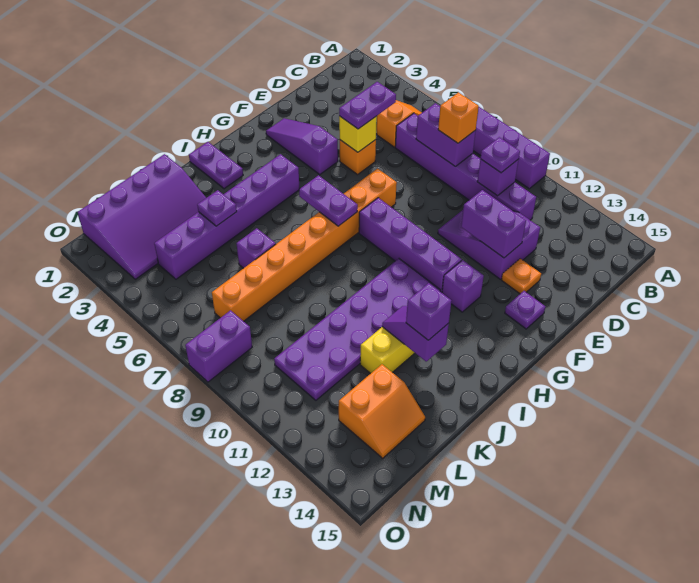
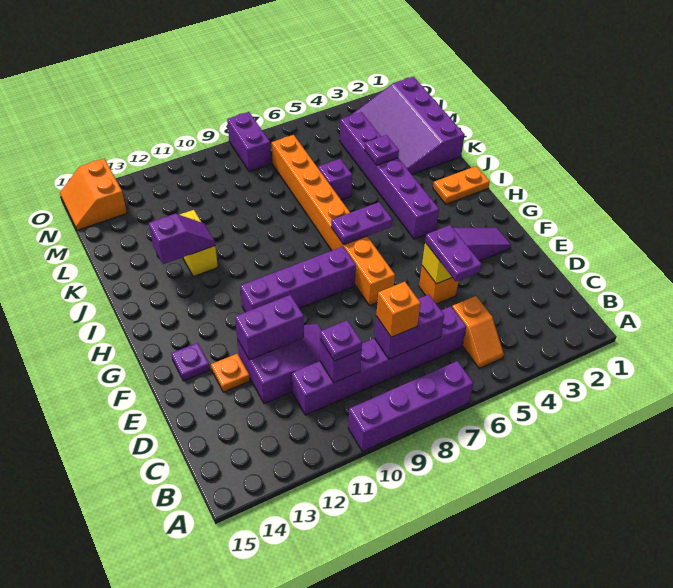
purple 1x1 brick [442,260,484,312] -> none
purple 2x6 plate [274,259,440,400] -> none
purple 1x2 plate [189,142,243,189] -> orange 1x2 plate [433,166,490,204]
purple 1x1 brick [406,283,451,340] -> none
orange 2x2 slope [339,364,425,458] -> orange 2x2 slope moved to [60,158,127,230]

